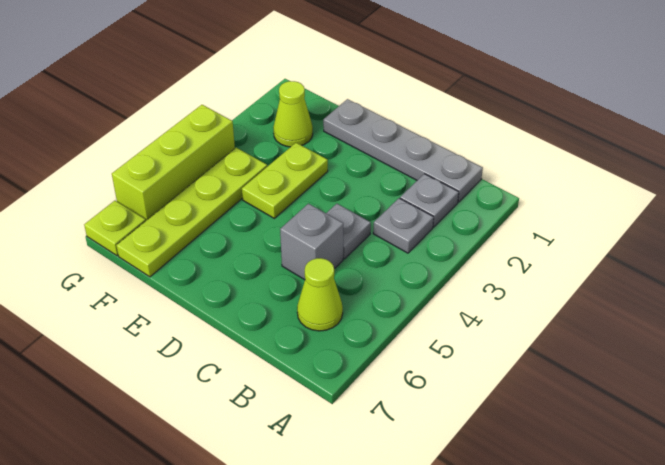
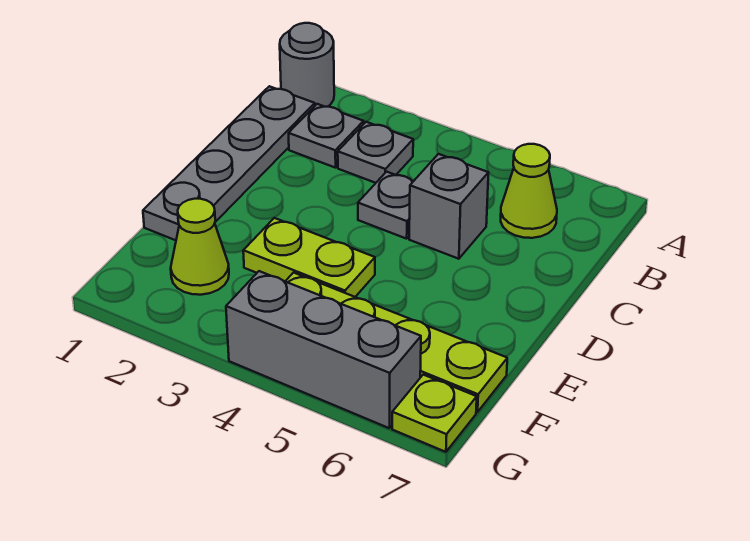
none -> grey 1x1 round brick [280,23,334,107]
lime 1x3 brick [112,105,235,220] -> grey 1x3 brick [226,271,421,428]

